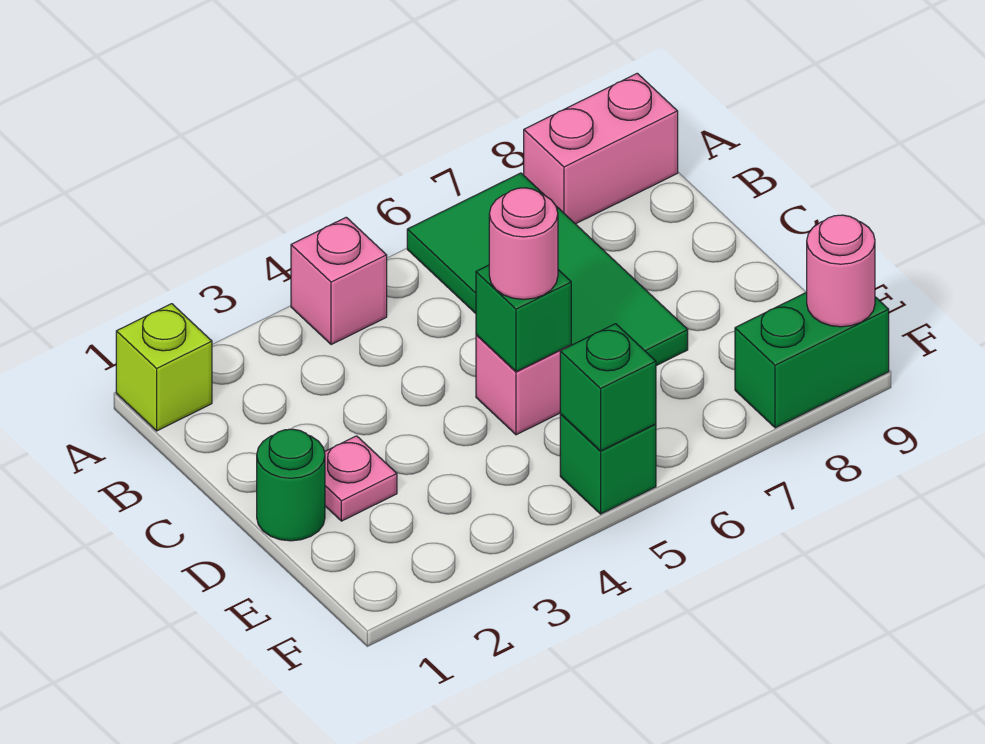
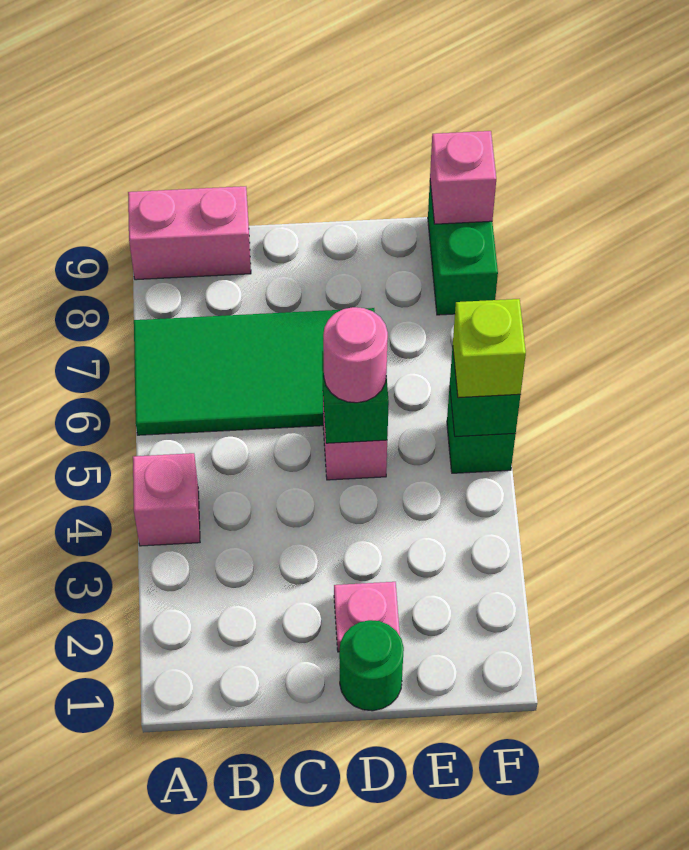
lime 1x1 brick [116,304,212,431] -> lime 1x1 brick moved to [453,299,526,398]
pink 1x2 brick [524,73,678,224] -> pink 1x2 brick turned to [128,186,251,280]
pink 1x1 round brick [807,215,875,327] -> pink 1x1 brick [430,131,496,224]

